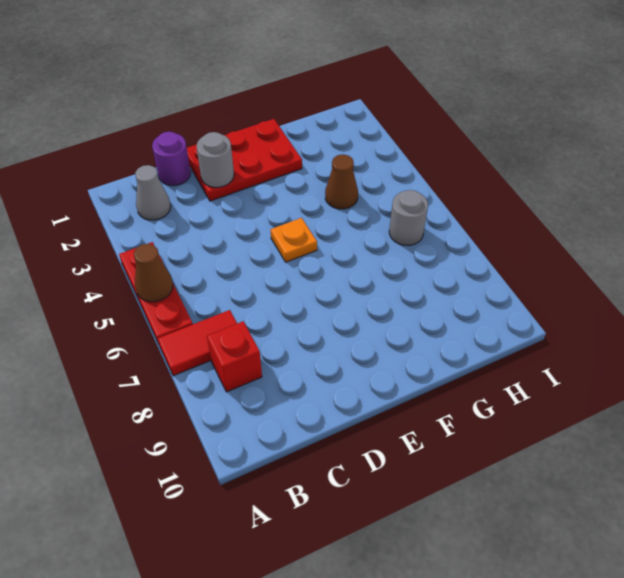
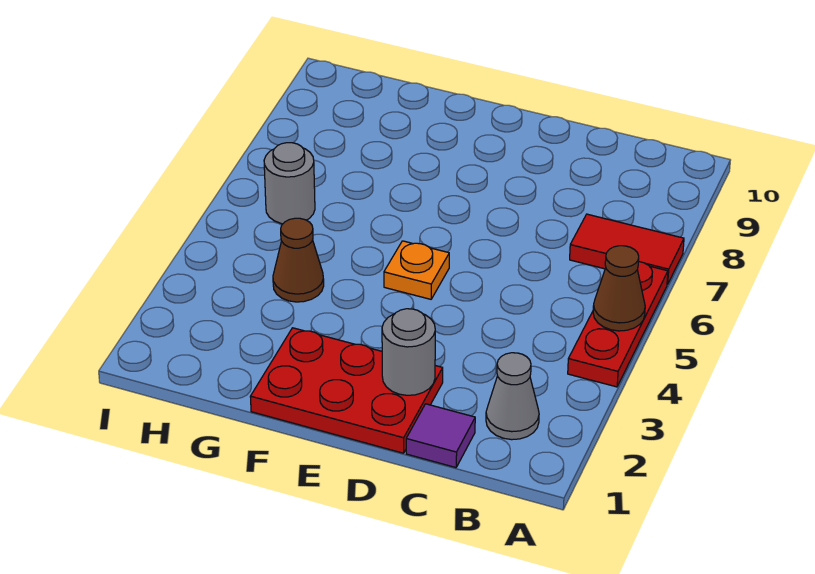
red 1x1 brick [207,321,262,392] -> none
purple 1x1 round brick [152,132,191,186] -> purple 1x1 tile [406,404,475,468]

